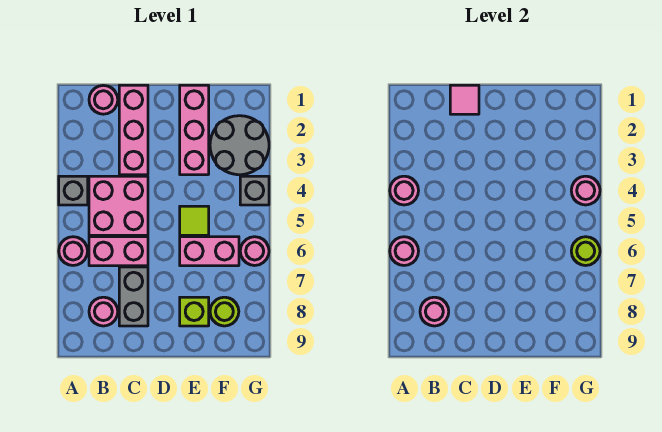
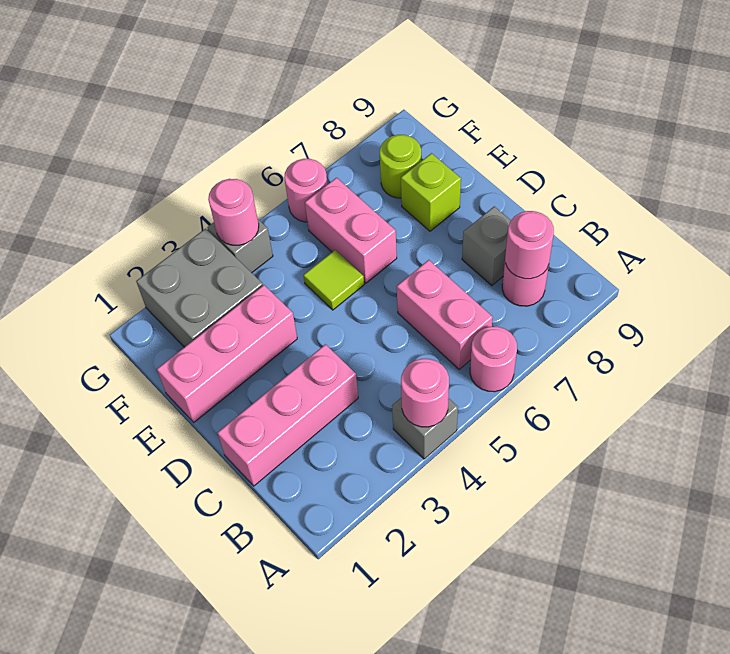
pink 1x1 round brick [390,237,419,265] -> none
pink 1x1 round brick [89,85,118,114] -> none
pink 2x2 brick [89,176,148,235] -> none
pink 1x1 tile [450,85,479,114] -> none
grey 1x2 brick [119,267,148,326] -> grey 1x1 brick [462,206,511,286]
grey 2x2 round brick [210,116,269,175] -> grey 2x2 brick [136,229,263,347]
lime 1x1 round brick [571,237,600,266] -> none

